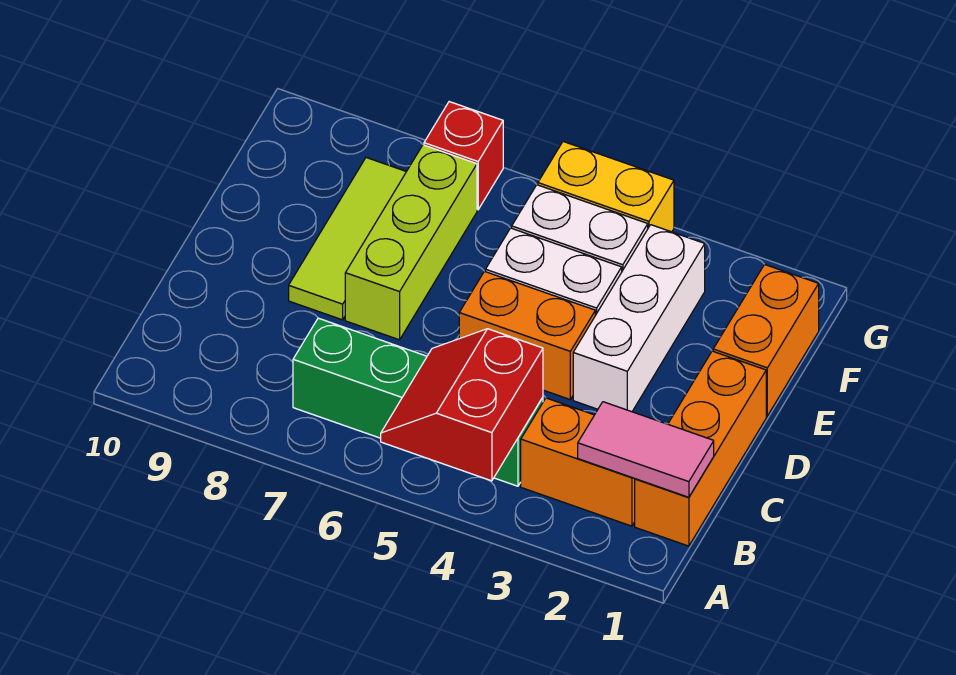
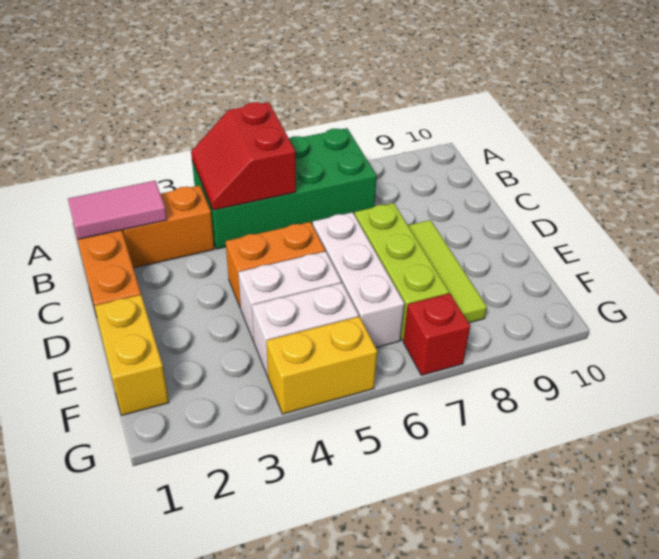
red 2x2 slope [381,329,543,481] -> red 2x2 slope turned to [191,102,296,210]
green 1x4 brick [293,318,543,486] -> green 2x4 brick [192,128,377,249]
white 1x3 brick [573,225,705,412] -> white 1x3 brick moved to [313,212,404,348]
orange 1x2 brick [713,264,819,416] -> yellow 1x2 brick [95,295,169,415]

